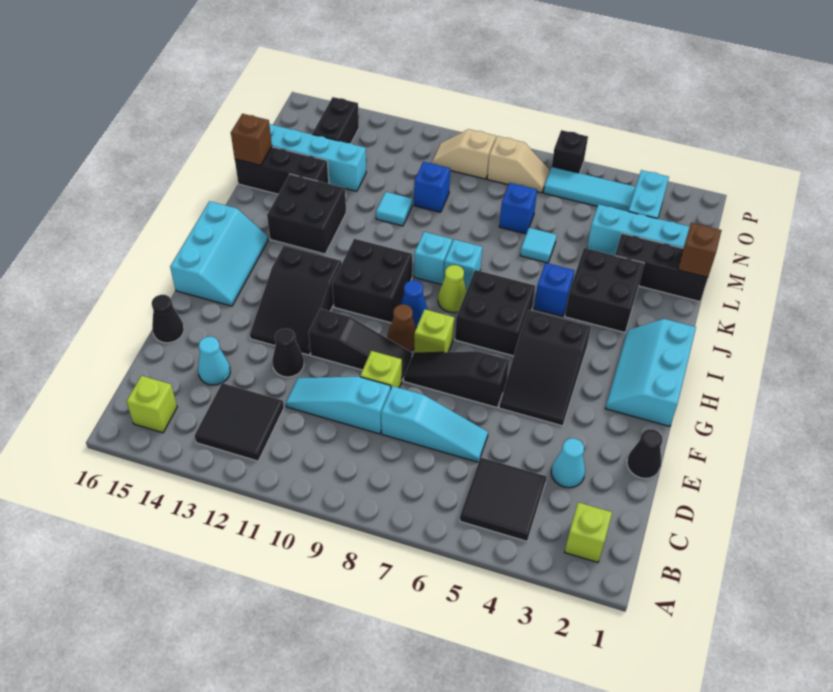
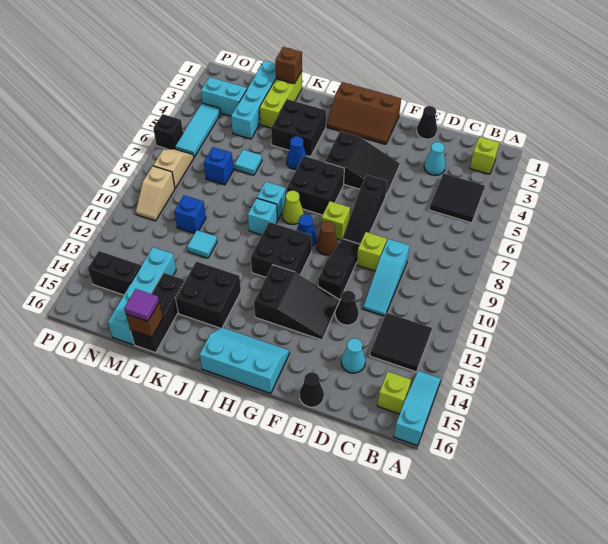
cyan 1x3 slope [381,386,488,462] -> cyan 1x3 slope moved to [394,371,441,446]
cyan 2x3 slope [605,319,696,426] -> brown 2x3 slope [327,82,401,144]
blue 1x1 brick [534,263,575,316] -> blue 1x1 cone [287,136,307,170]
black 1x3 brick [615,233,708,302] -> lime 1x3 brick [260,71,302,128]
none -> purple 1x1 tile [124,289,159,321]

